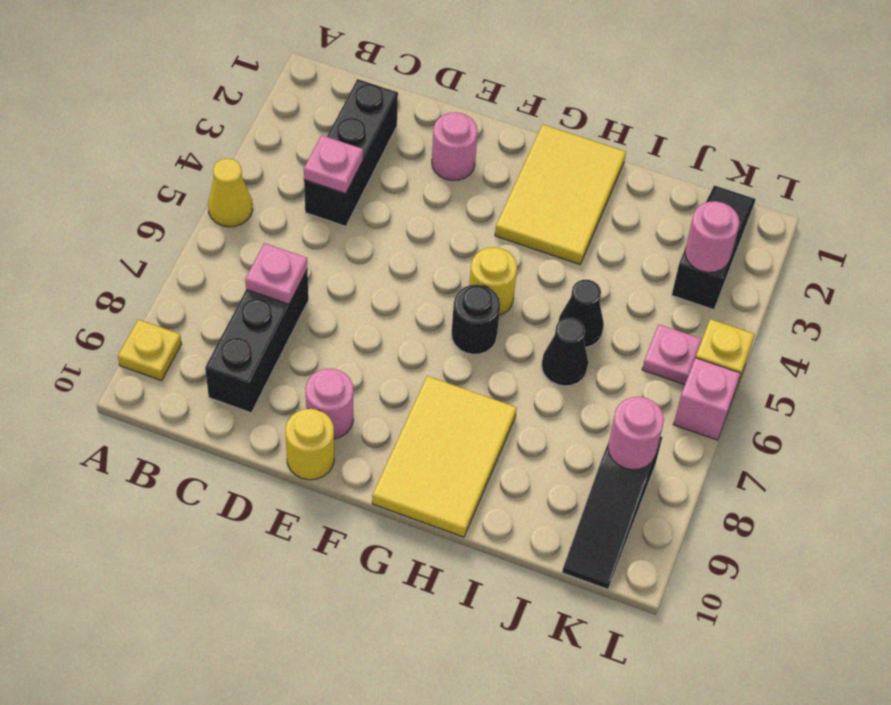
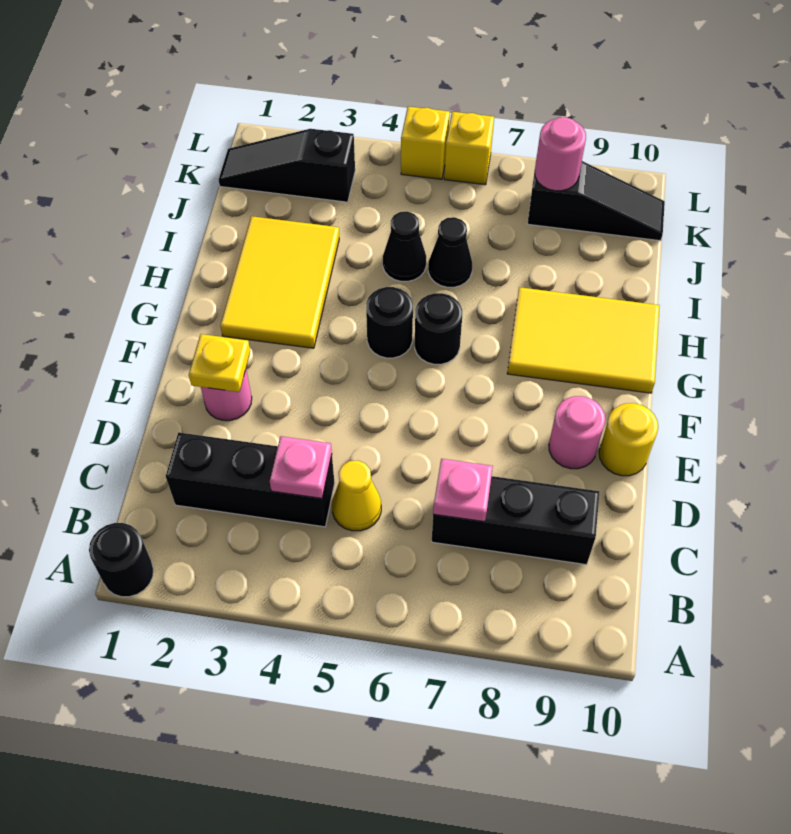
none -> black 1x1 round brick [89,523,154,597]
yellow 1x1 cone [208,159,253,227] -> yellow 1x1 cone moved to [332,460,381,531]
yellow 1x1 plate [118,319,181,381] -> yellow 1x1 plate moved to [189,334,250,392]
yellow 2x3 tile [495,125,626,264] -> yellow 2x3 tile turned to [220,216,339,348]
yellow 1x1 round brick [469,247,517,315] -> black 1x1 round brick [366,287,413,358]
pink 1x1 round brick [685,201,739,272] -> none
pink 1x1 plate [642,325,702,385] -> none
pink 1x1 brick [673,358,740,440] -> yellow 1x1 brick [444,112,494,185]

